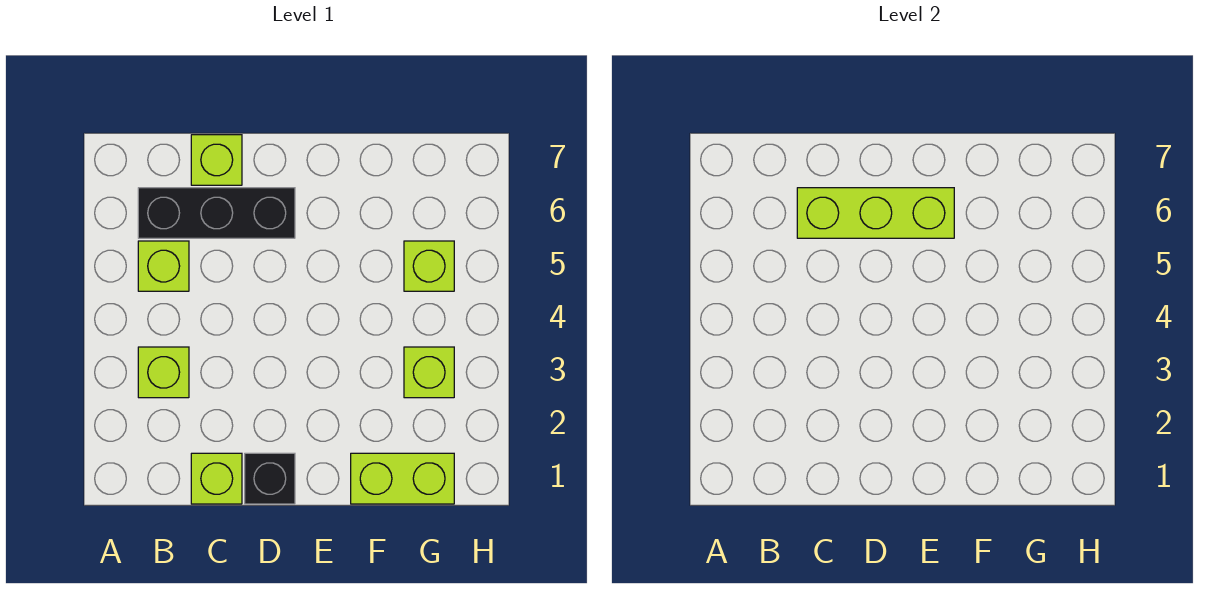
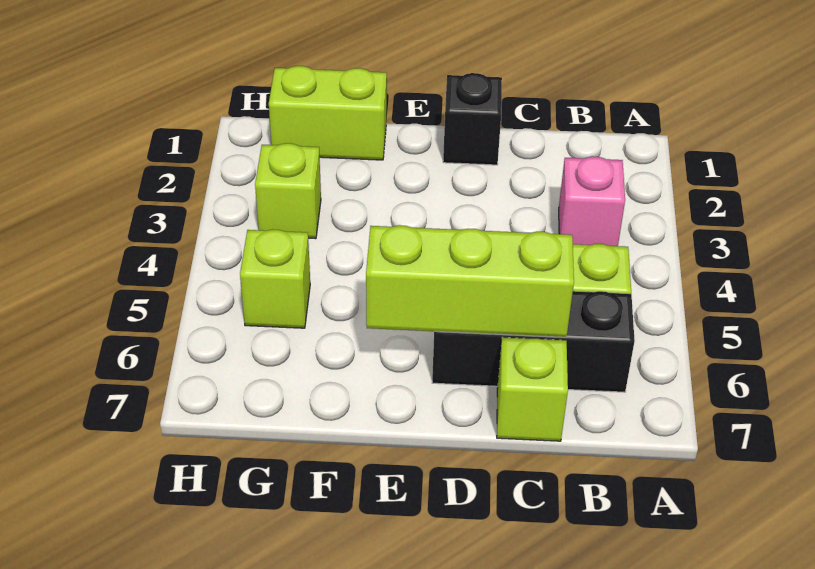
lime 1x1 brick [138,347,189,398] -> pink 1x1 brick [559,156,625,246]
lime 1x1 brick [191,453,242,504] -> none

